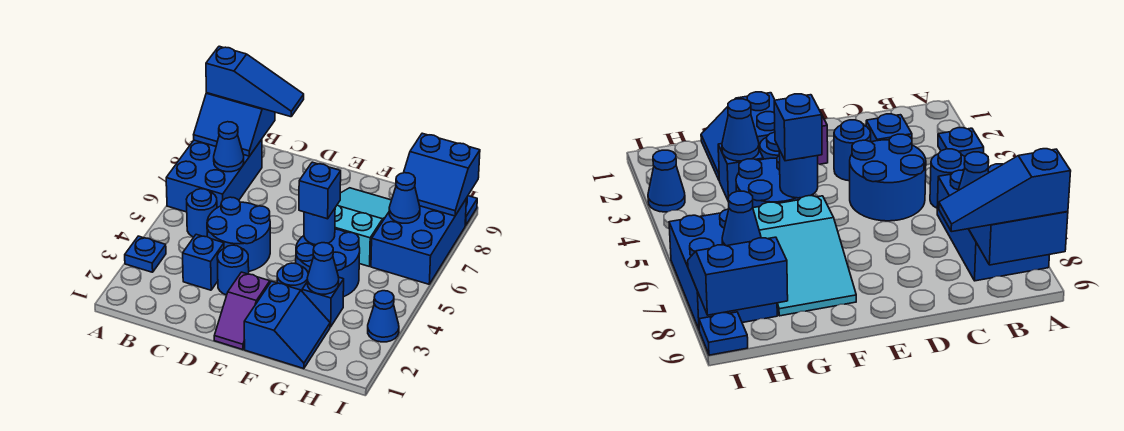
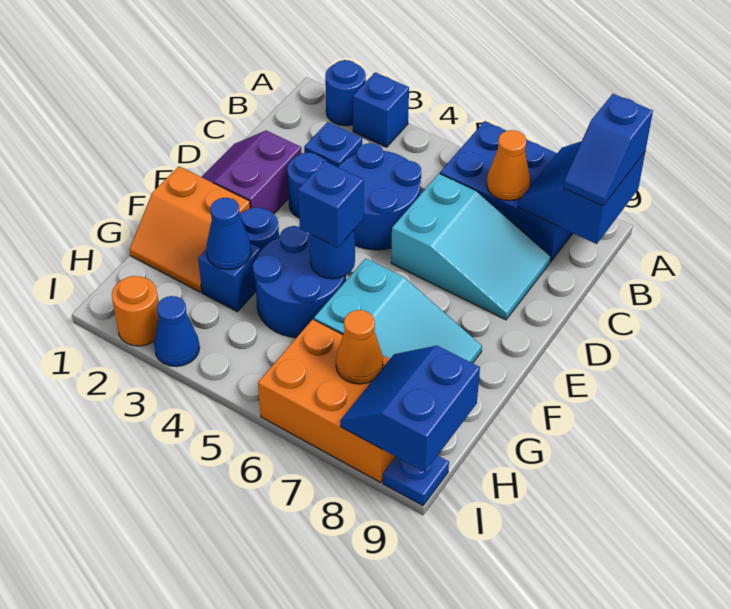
blue 1x1 plate [125,236,166,272] -> blue 1x1 brick [353,72,409,147]
blue 1x3 slope [206,46,304,117] -> blue 1x2 slope [563,94,653,206]
blue 1x1 round brick [186,189,217,237] -> blue 1x1 round brick moved to [325,60,366,126]
blue 1x1 cone [214,122,244,172] -> orange 1x1 cone [487,130,530,201]
none -> cyan 2x3 slope [391,174,551,320]
purple 1x2 slope [214,272,270,350] -> purple 2x2 slope [202,130,302,214]
blue 2x2 slope [244,281,330,369] -> orange 2x2 slope [130,166,250,292]
blue 2x3 brick [371,198,467,284] -> orange 2x3 brick [258,319,396,483]
blue 1x1 cone [389,173,420,223] -> orange 1x1 cone [336,310,383,384]
none -> orange 1x1 round brick [112,276,159,346]

